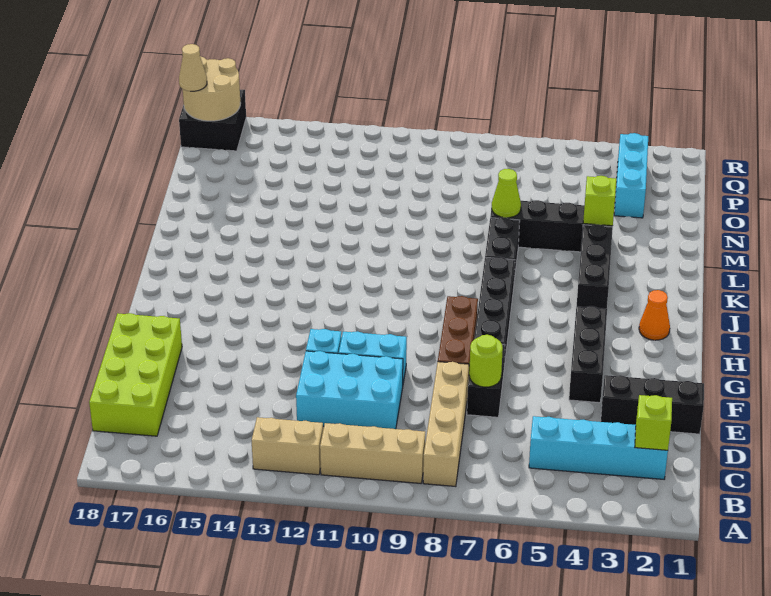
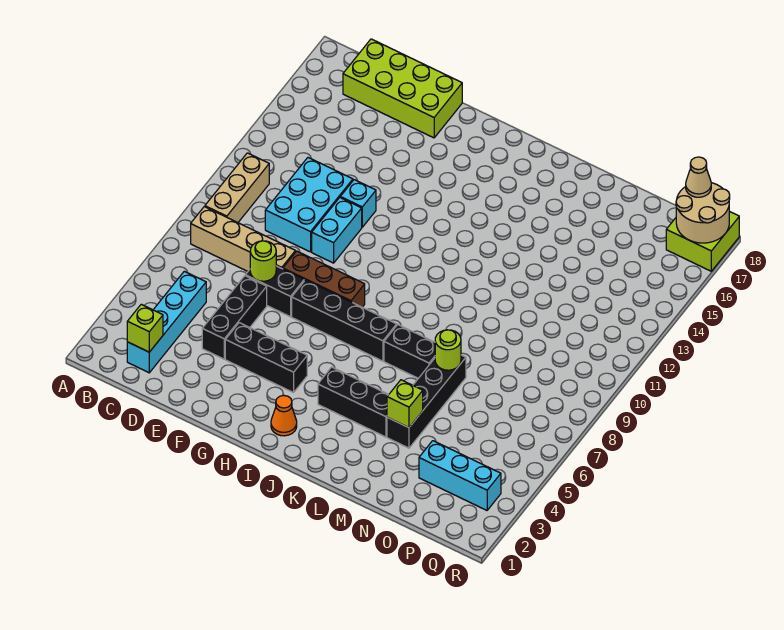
tan 1x2 brick [252,417,323,475] -> none
black 1x3 brick [601,375,704,434] -> black 1x3 brick moved to [202,276,267,359]
lime 1x1 cone [492,169,521,218] -> lime 1x1 round brick [435,330,461,370]
black 2x2 brick [179,90,246,151] -> lime 2x2 brick [666,211,739,271]

